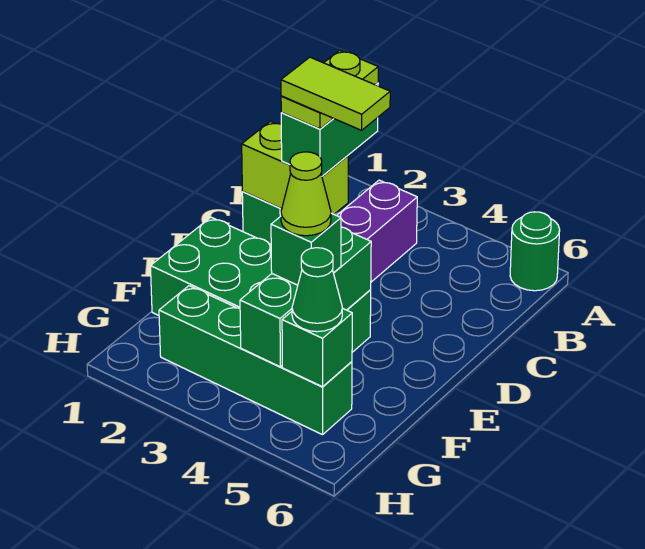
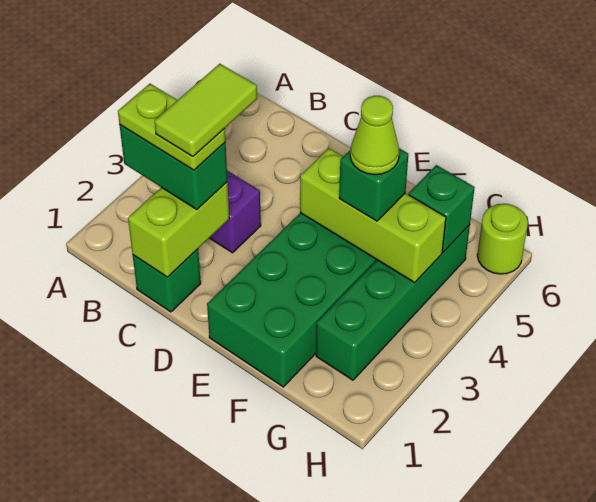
green 1x1 round brick [510,212,560,291] -> none
green 1x3 brick [240,227,371,367] -> lime 1x3 brick [300,148,446,283]
green 1x1 cone [292,248,342,332] -> none
none -> lime 1x1 round brick [477,204,528,274]

